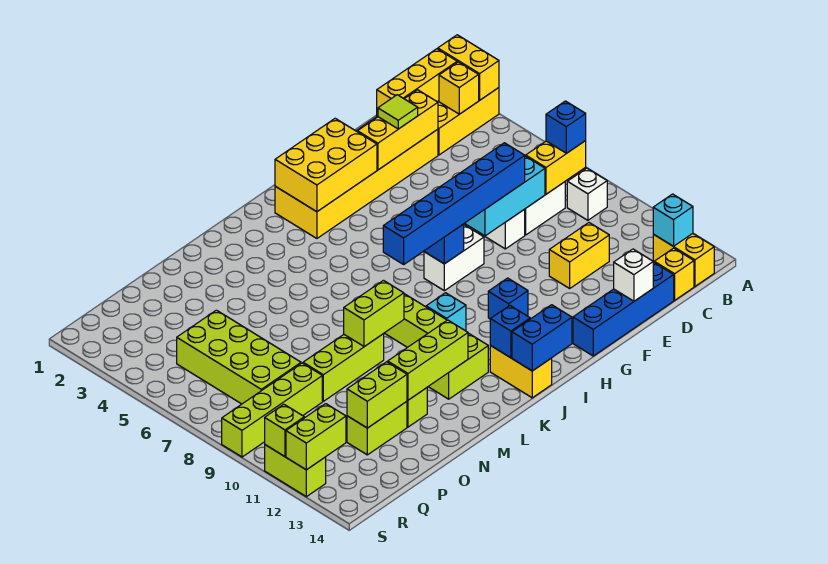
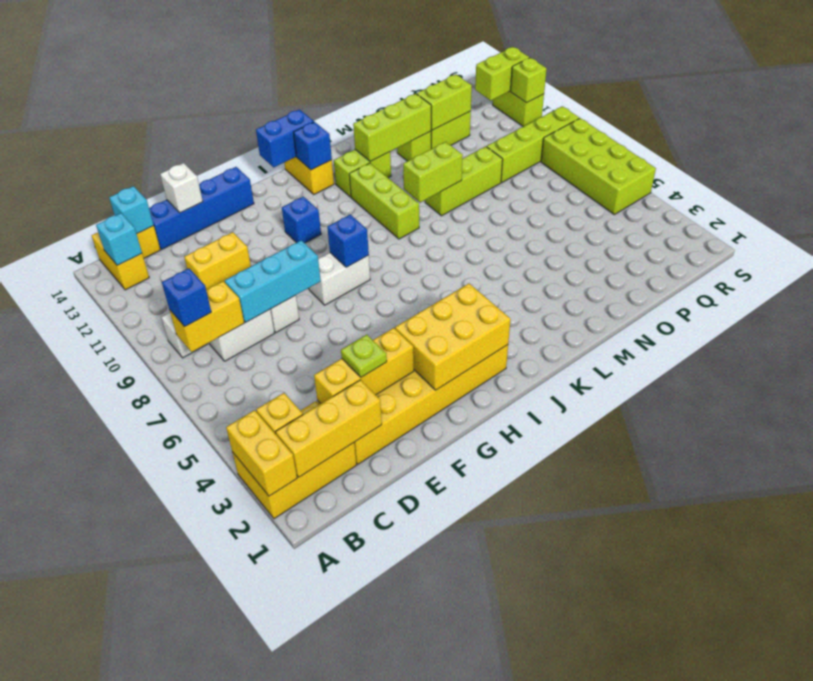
lime 1x1 tile [378,95,418,129] -> lime 1x1 plate [341,335,387,377]
blue 1x6 brick [383,143,525,264] -> none
cyan 1x1 brick [426,293,466,331] -> cyan 1x1 brick moved to [109,186,154,234]
lime 2x4 brick [177,310,301,404] -> lime 2x4 brick moved to [541,118,656,215]

